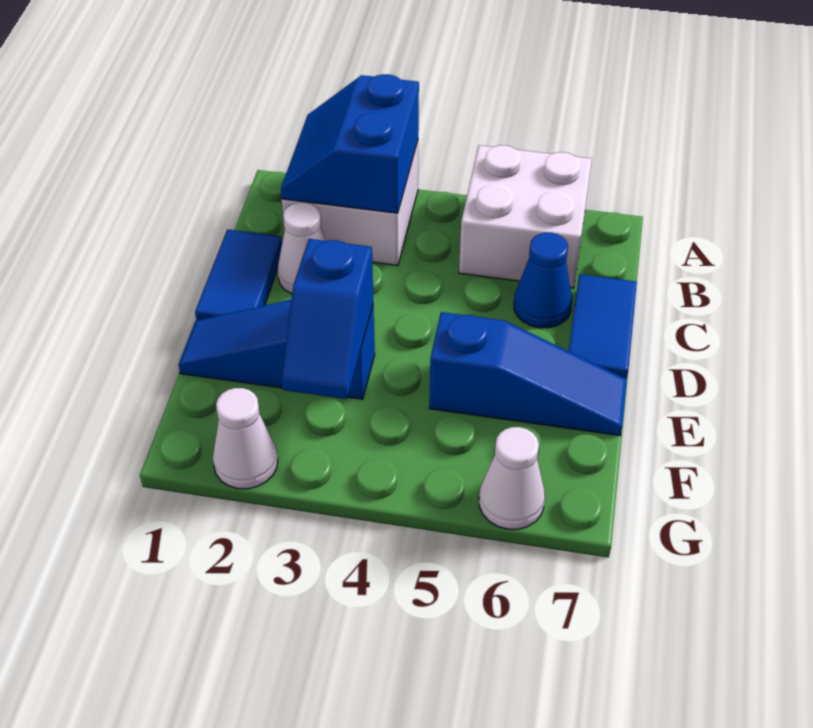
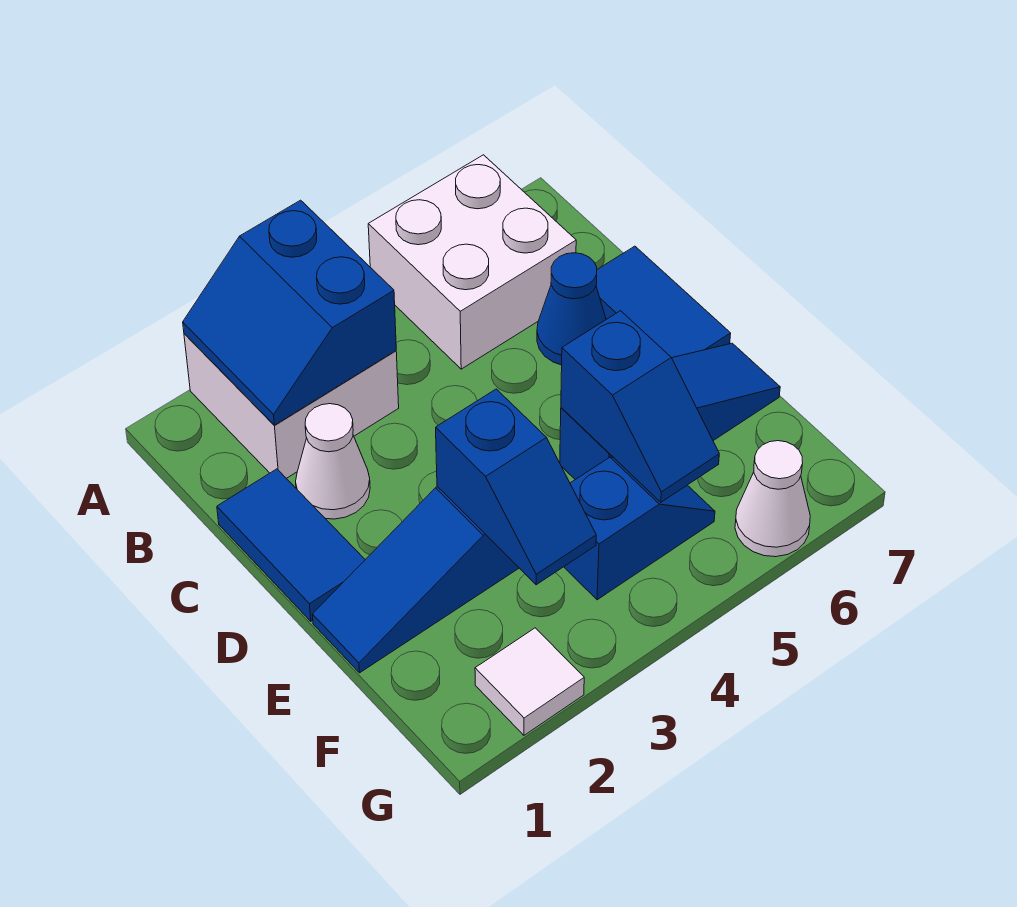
none -> blue 1x2 slope [561,311,719,502]
none -> blue 1x2 slope [564,457,715,600]
white 1x1 cone [213,388,278,489] -> white 1x1 tile [475,628,584,735]

